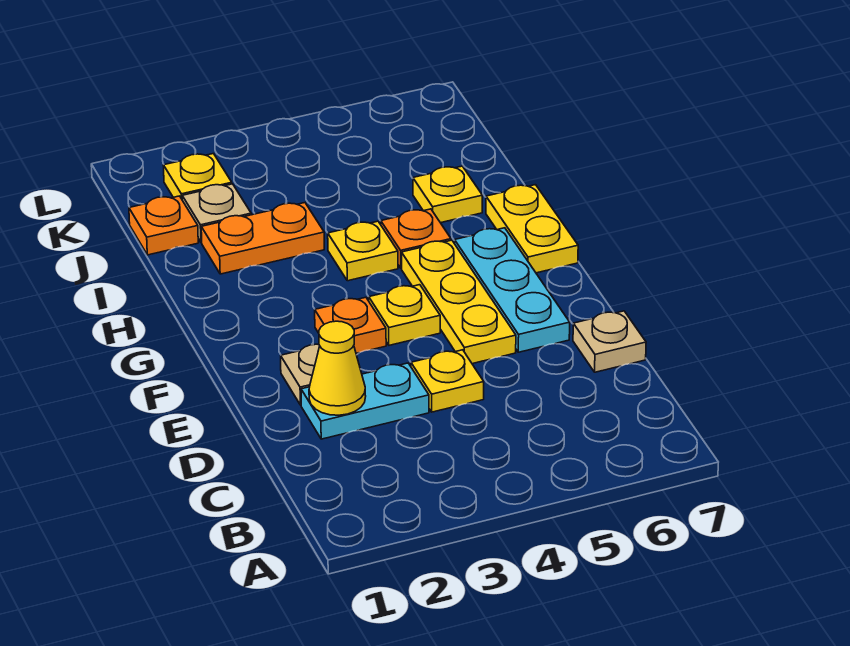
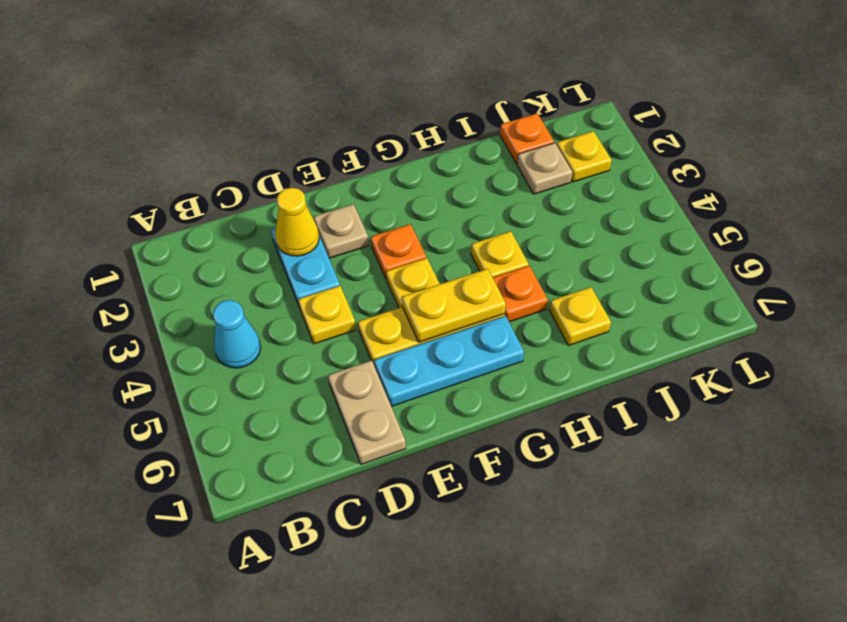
none -> cyan 1x1 cone [213,300,261,368]
tan 1x1 plate [573,311,646,372] -> tan 1x2 plate [328,361,406,464]
yellow 1x2 plate [486,185,578,273] -> yellow 1x2 plate moved to [402,269,506,342]
orange 1x2 plate [201,203,324,274] -> none

